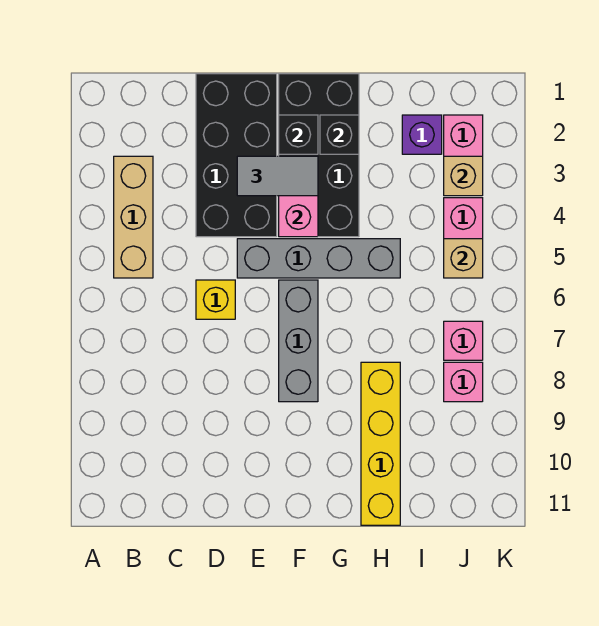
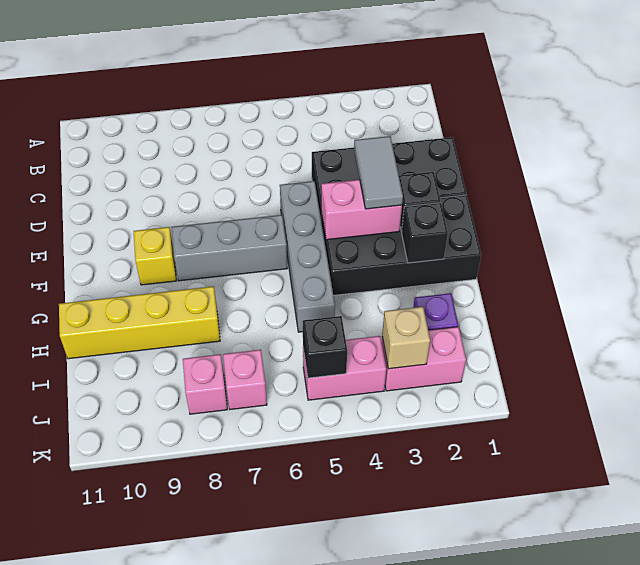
tan 1x3 brick [114,156,153,278] -> none
yellow 1x1 brick [196,280,235,319] -> yellow 1x1 brick moved to [134,227,176,285]
tan 1x1 brick [444,239,483,278] -> black 1x1 brick [303,316,347,378]

